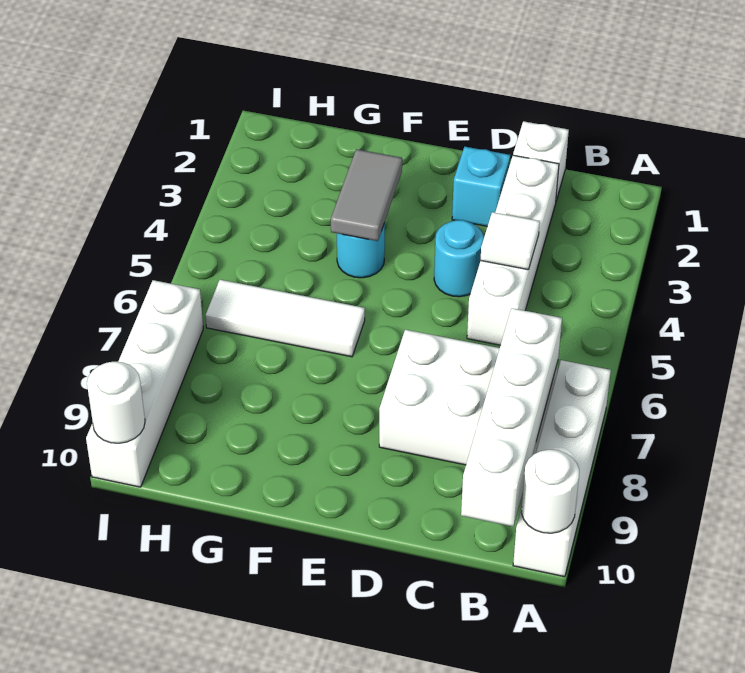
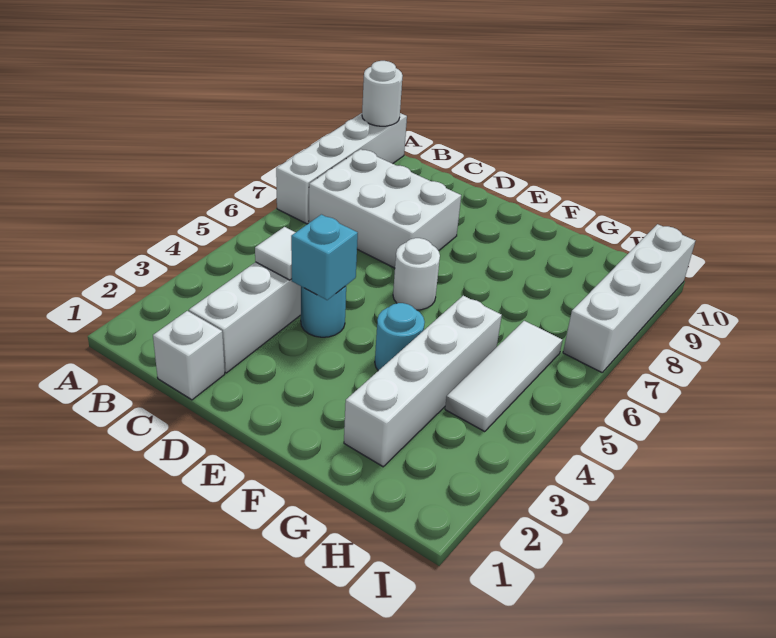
white 1x4 brick [461,308,562,526] -> white 1x4 brick moved to [344,296,502,467]
cyan 1x1 brick [452,147,510,226] -> cyan 1x1 brick moved to [291,214,358,300]
grey 1x2 tile [331,149,402,241] -> none
white 1x3 tile [205,280,365,357] -> white 1x3 tile turned to [445,321,562,432]
white 1x1 round brick [87,362,145,443] -> white 1x1 round brick moved to [393,238,440,310]

